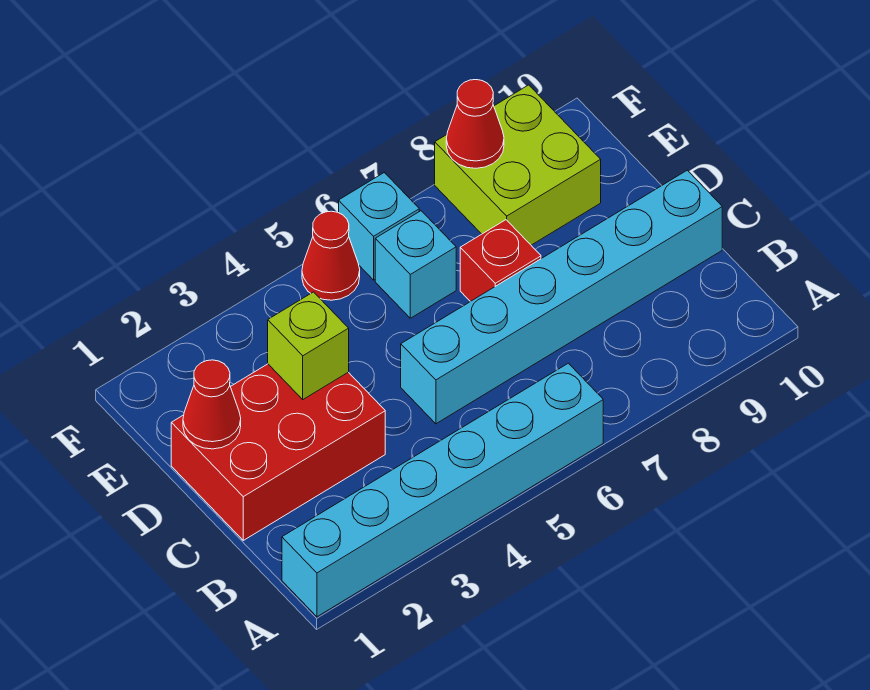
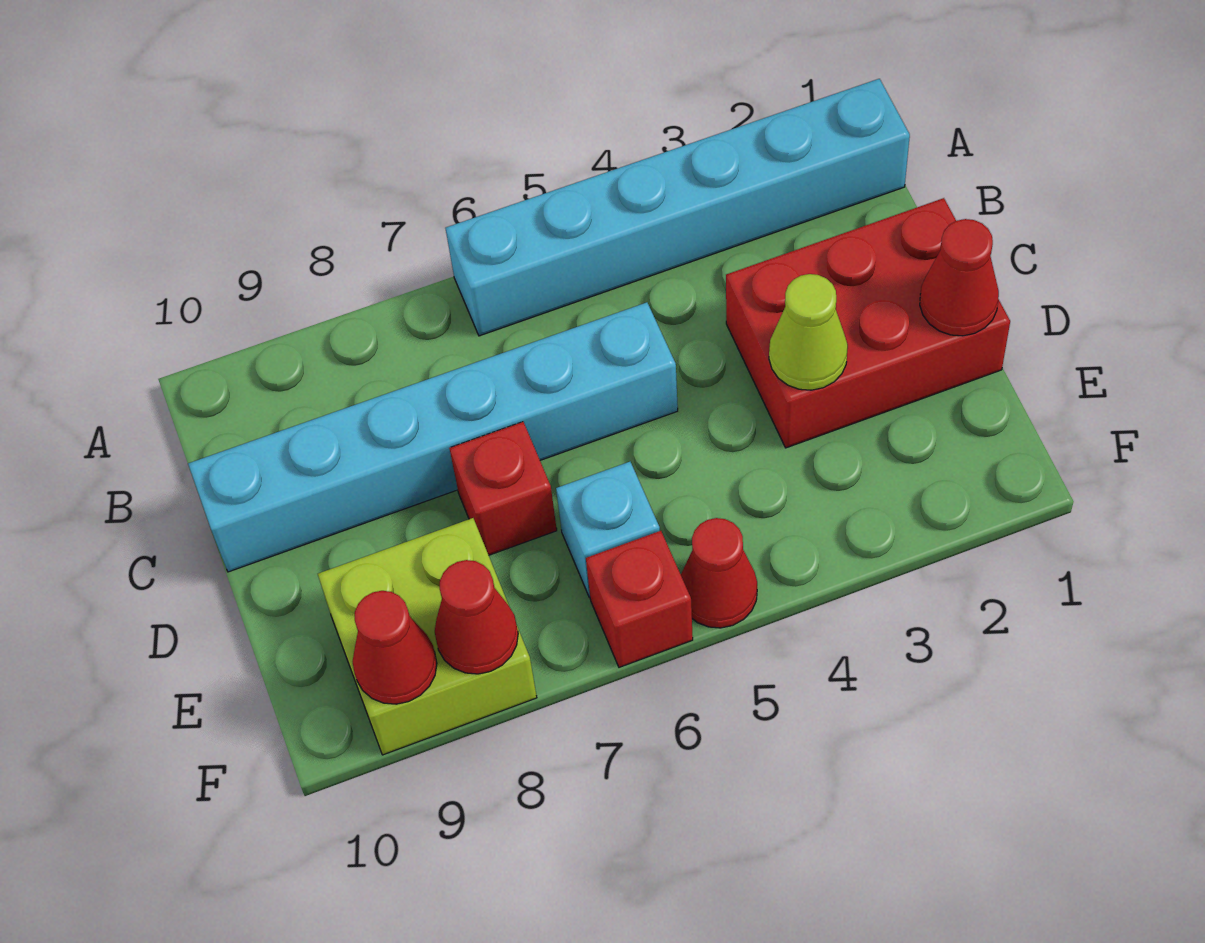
lime 1x1 brick [268,292,349,399] -> lime 1x1 cone [769,274,848,390]
cyan 1x1 brick [339,173,419,280] -> red 1x1 brick [586,531,693,667]
none -> red 1x1 cone [352,591,437,704]

